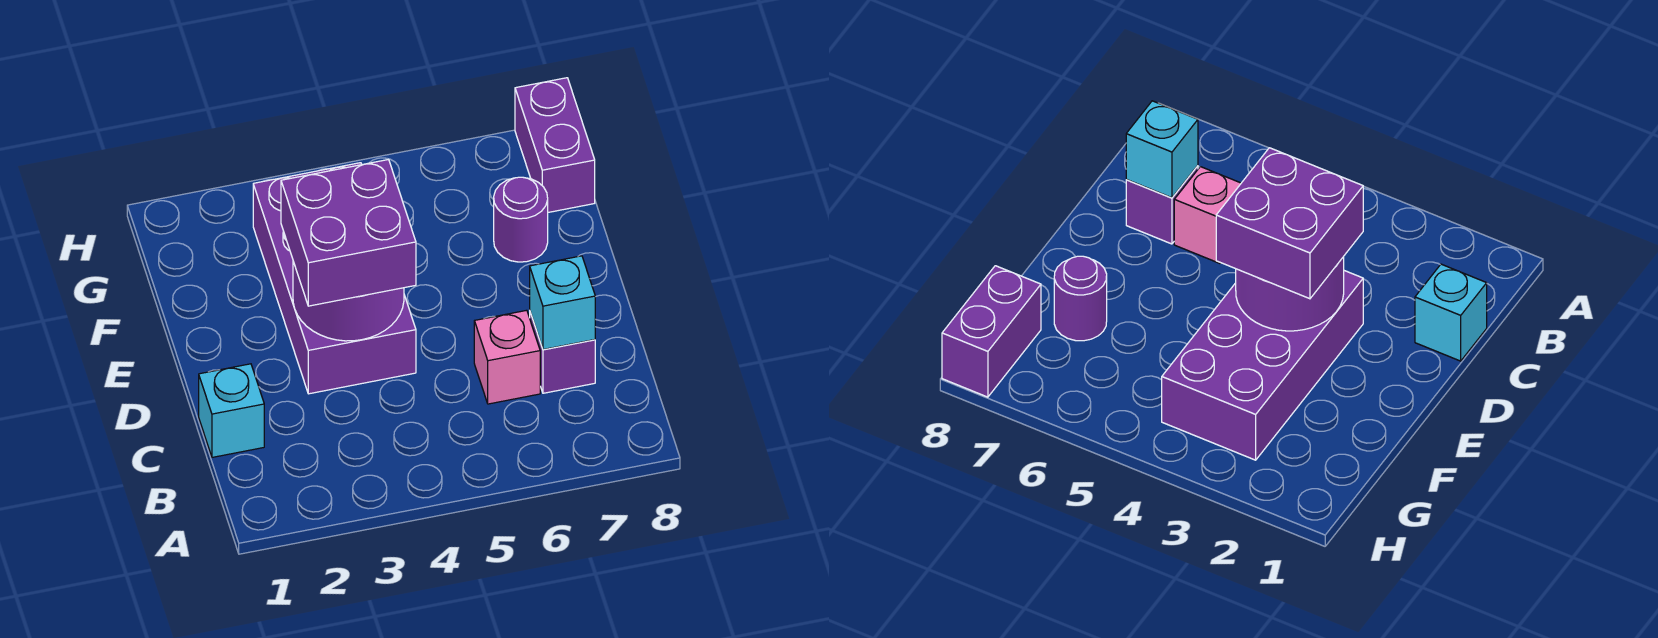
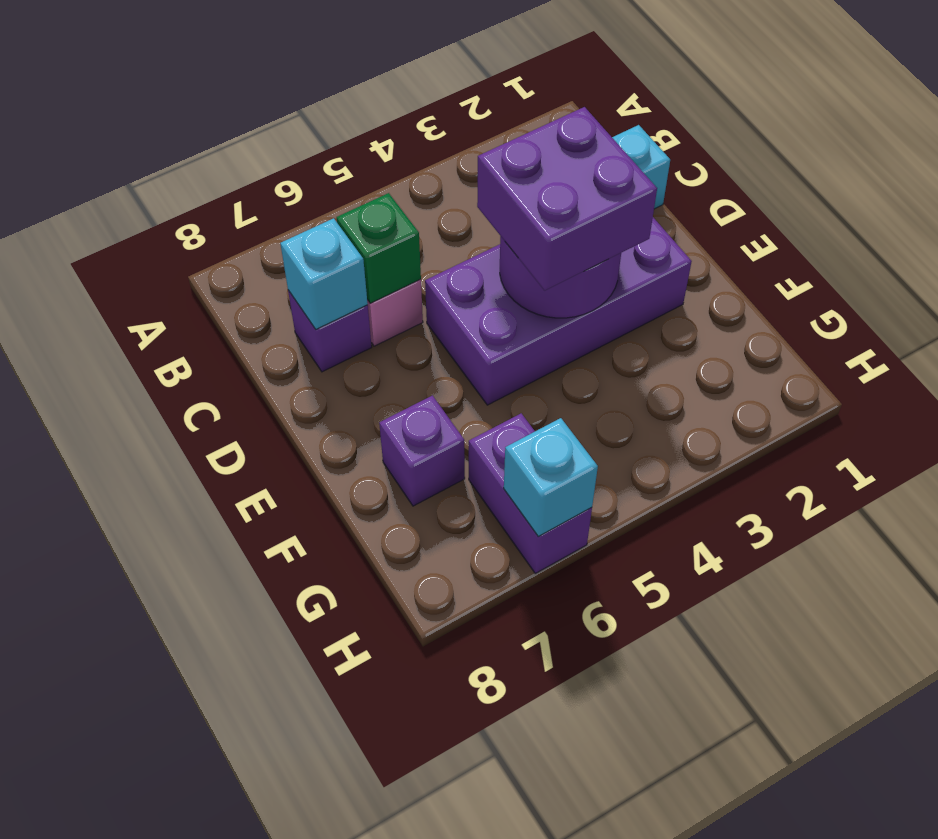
none -> green 1x1 brick [337,193,421,303]
purple 2x4 brick [253,163,416,394] -> purple 2x4 brick turned to [425,218,692,405]
purple 1x1 round brick [494,177,548,262] -> purple 1x1 brick [379,395,465,506]
purple 1x2 brick [515,78,595,212] -> purple 1x2 brick moved to [469,413,592,573]
none -> cyan 1x1 brick [504,418,598,537]

